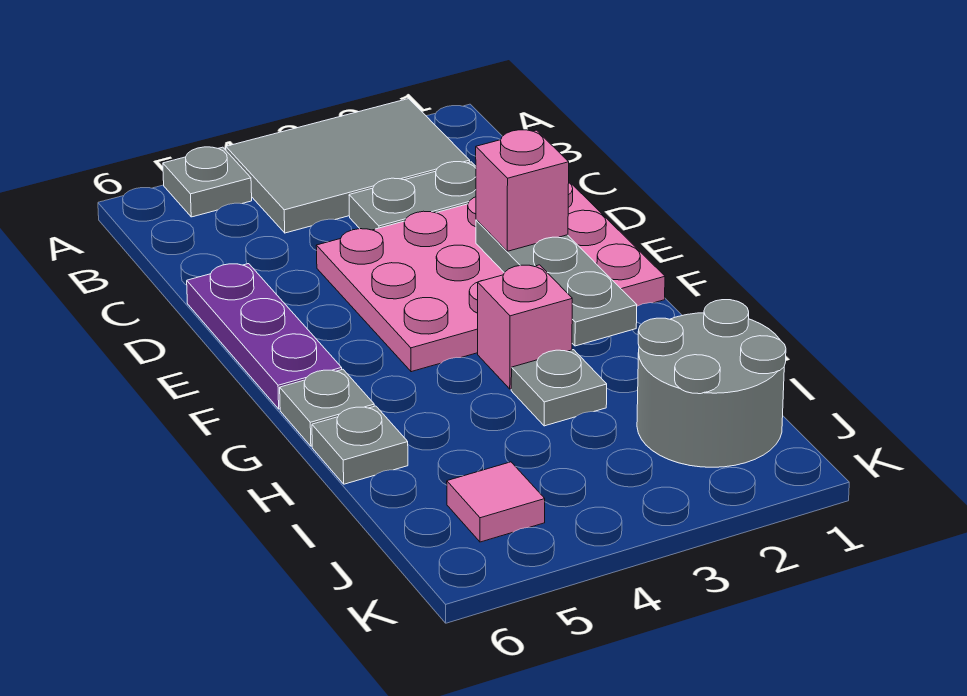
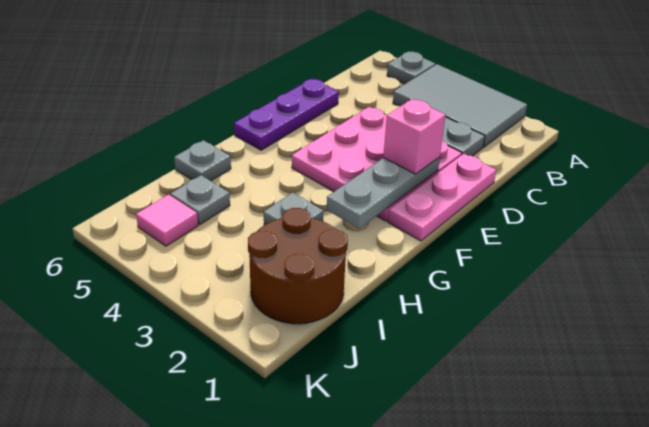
pink 1x1 brick [478,265,572,389] -> none
grey 1x1 plate [280,369,374,446] -> grey 1x1 plate moved to [170,175,230,225]
grey 2x2 round brick [637,300,786,467] -> brown 2x2 round brick [248,208,348,324]

